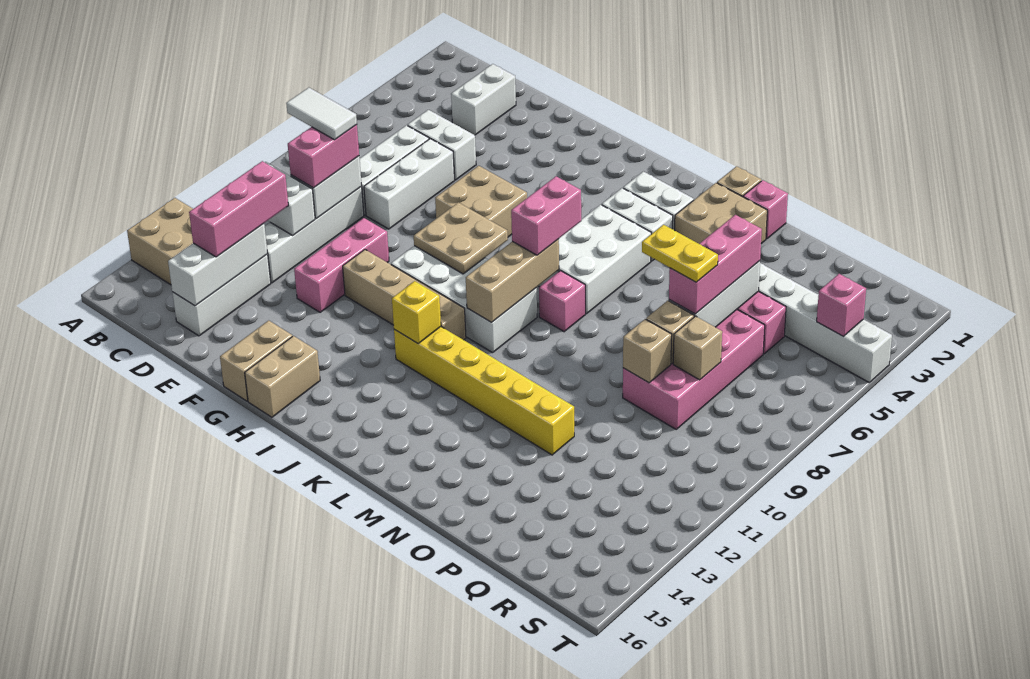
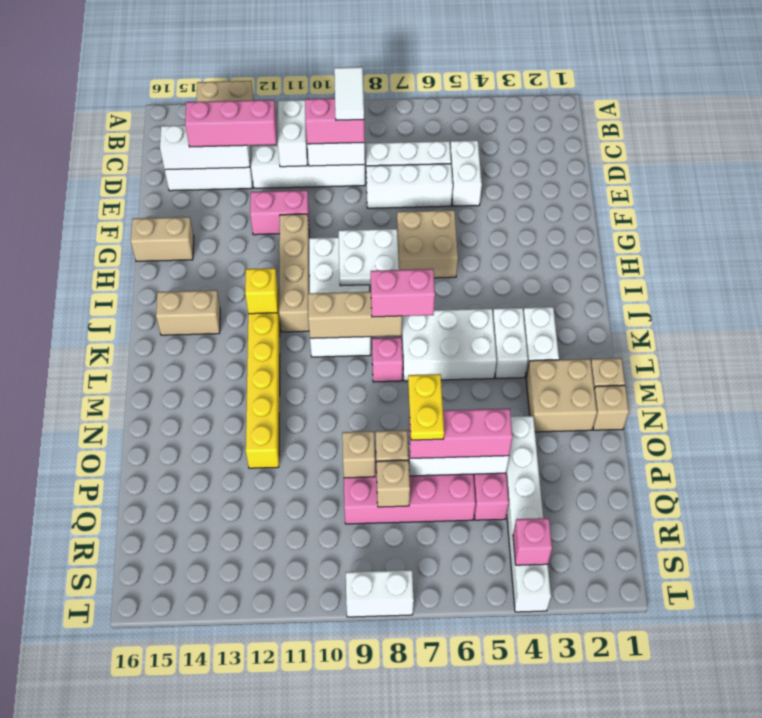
white 1x2 brick [451,64,516,135] -> white 1x2 brick moved to [346,570,414,617]
pink 1x3 brick [294,218,389,312] -> pink 1x2 brick [250,190,309,235]
tan 2x2 plate [414,202,508,274] -> white 2x2 plate [339,229,399,286]
tan 1x2 brick [245,336,320,417] -> tan 1x2 brick moved to [156,290,220,335]
pink 1x1 brick [743,180,788,239] -> tan 1x1 brick [593,385,629,430]

